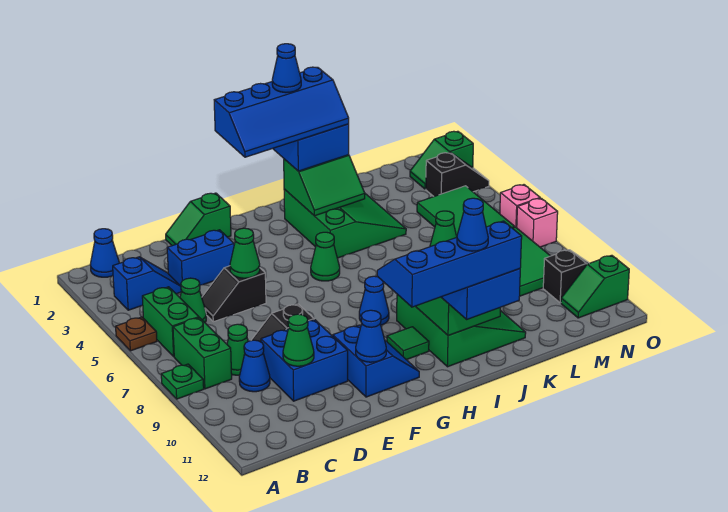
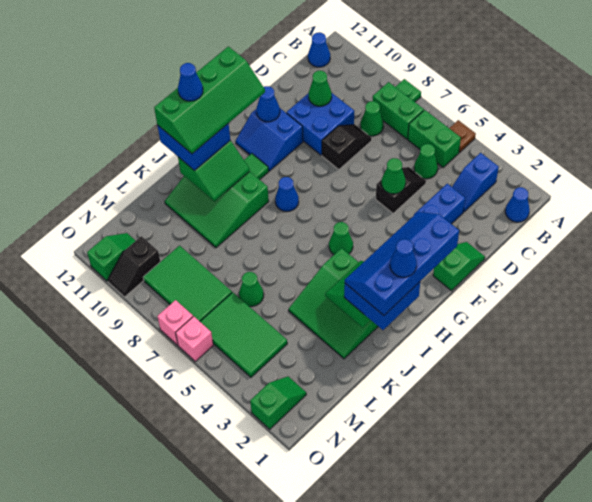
blue 1x1 cone [239,340,270,392] -> blue 1x1 cone moved to [308,32,330,67]
blue 2x4 slope [377,221,522,307] -> green 2x4 slope [154,46,265,154]
black 1x2 slope [426,152,489,196] -> none

